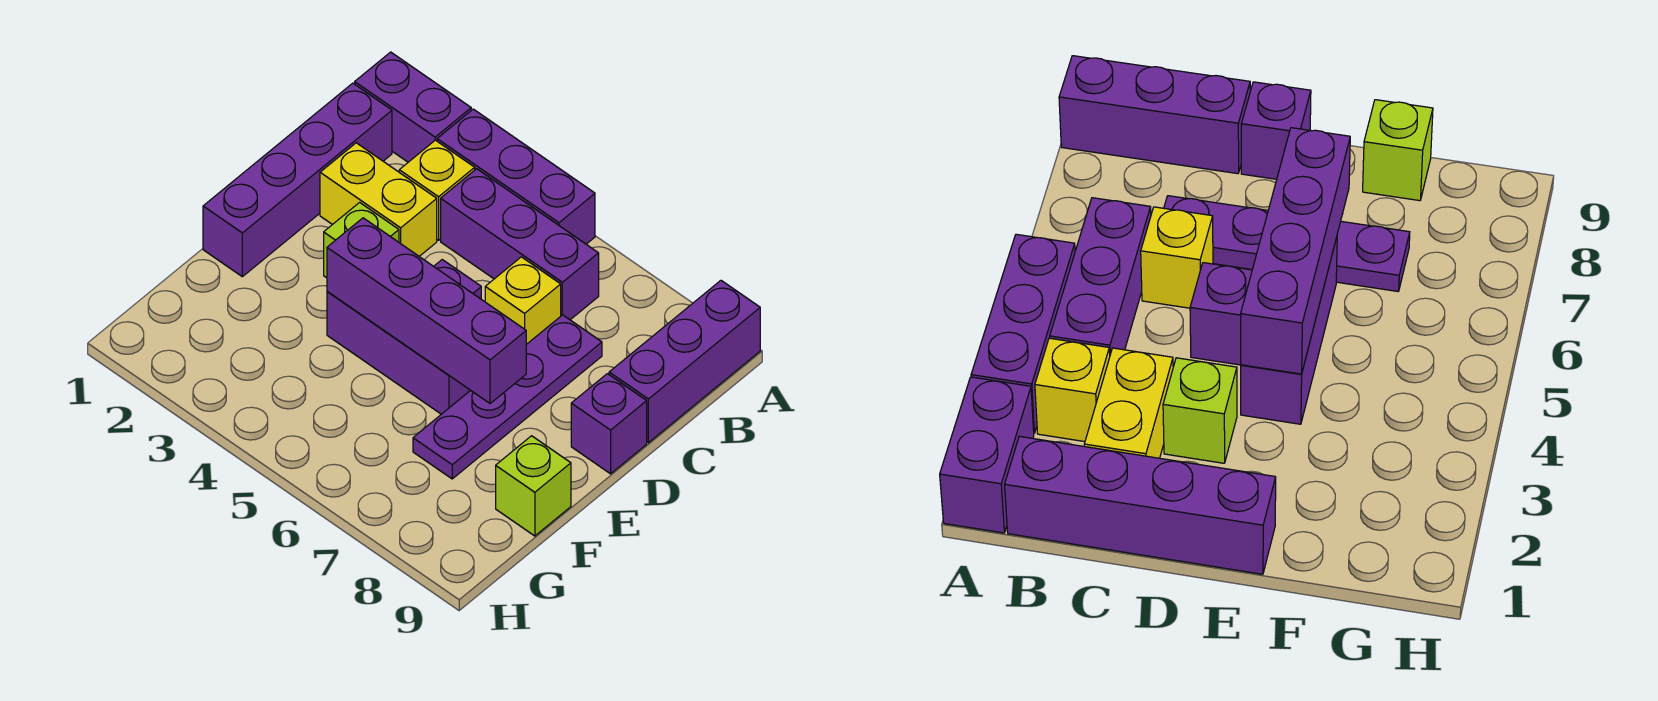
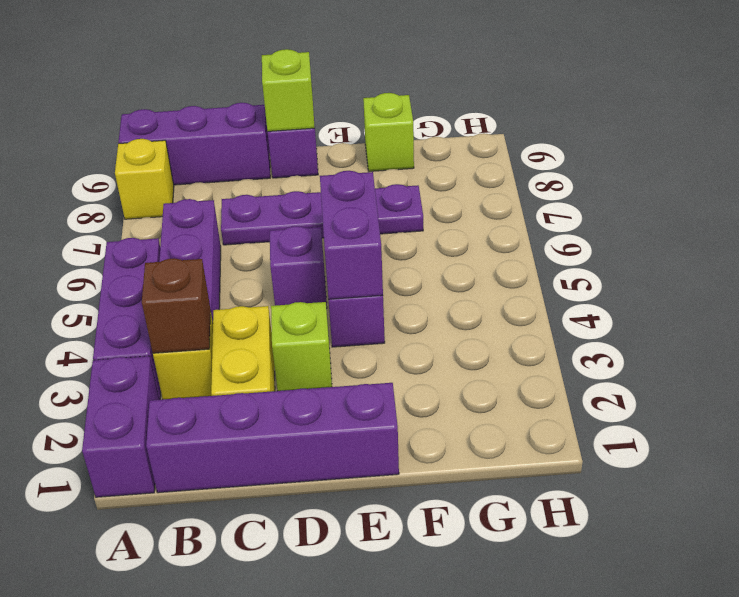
none -> brown 1x1 brick [142,258,211,353]
yellow 1x1 brick [485,257,561,344] -> yellow 1x1 brick moved to [115,139,174,219]
none -> lime 1x1 brick [262,49,315,131]
purple 1x4 brick [327,218,526,404] -> purple 1x2 brick [320,171,383,299]

